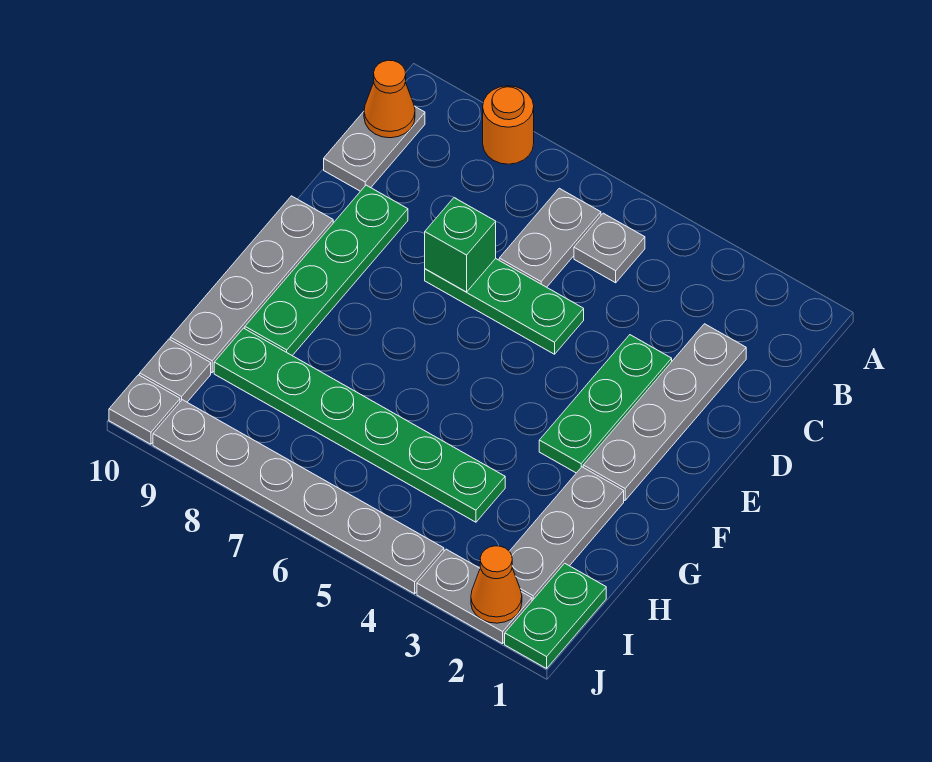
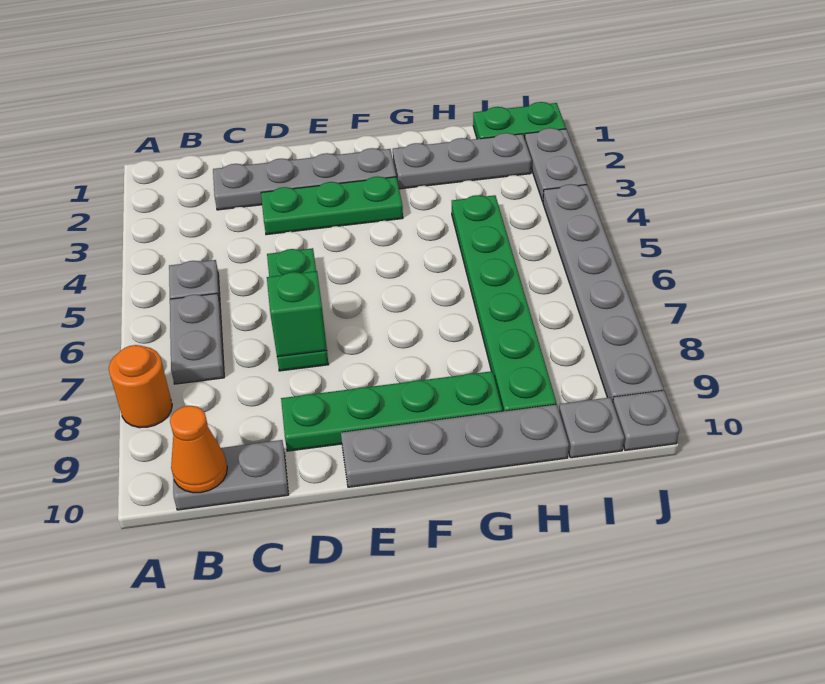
grey 1x2 plate [499,188,601,287] -> grey 1x2 plate turned to [170,294,224,384]
orange 1x1 cone [471,546,522,623] -> none

